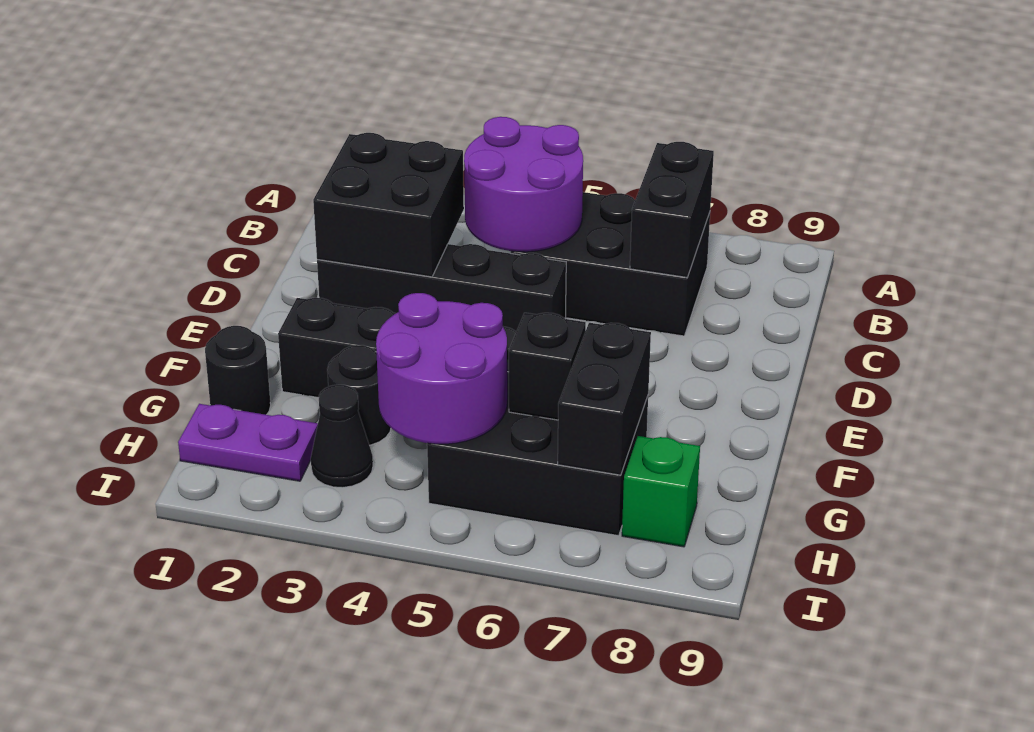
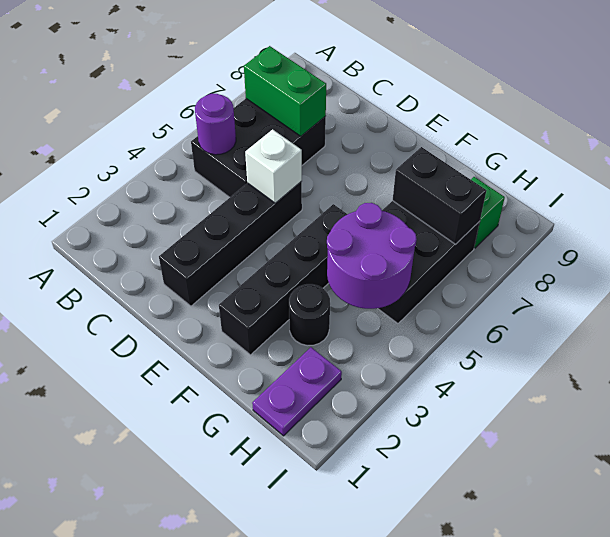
purple 2x2 round brick [464,117,583,252] -> purple 1x1 round brick [195,94,236,155]
black 1x2 brick [630,142,714,278] -> green 1x2 brick [244,46,326,136]
black 2x2 brick [313,133,464,277] -> none
none -> white 1x1 brick [245,129,302,203]
black 1x1 round brick [205,326,271,415] -> none
black 1x1 brick [509,313,586,420] -> none
black 1x1 cone [311,385,373,488] -> none

